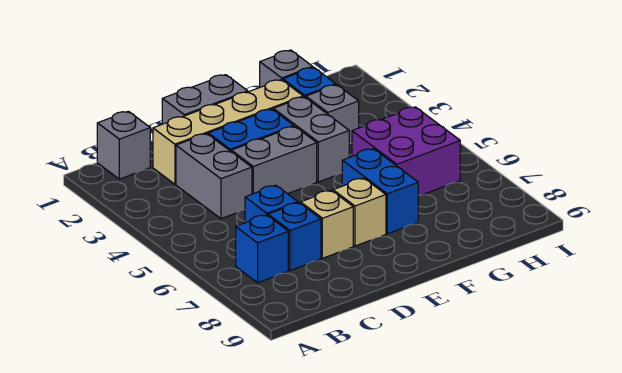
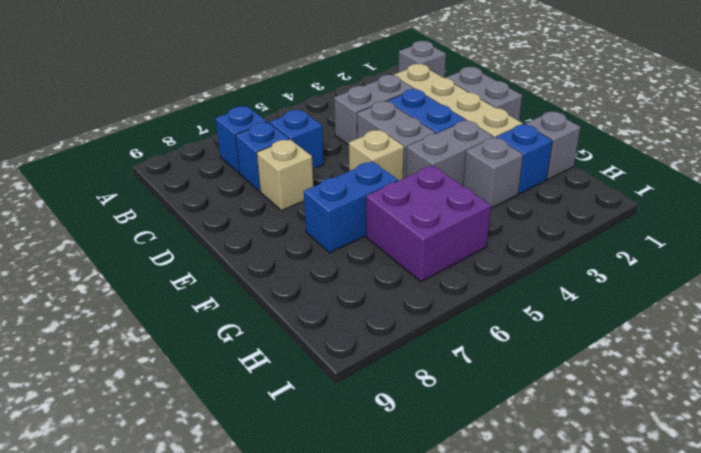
tan 1x1 brick [333,178,386,246] -> tan 1x1 brick moved to [349,130,404,181]

